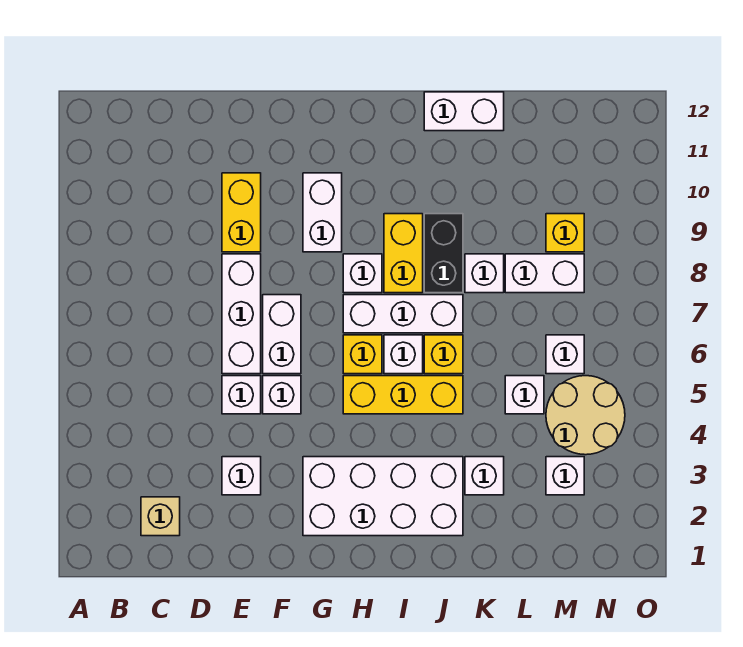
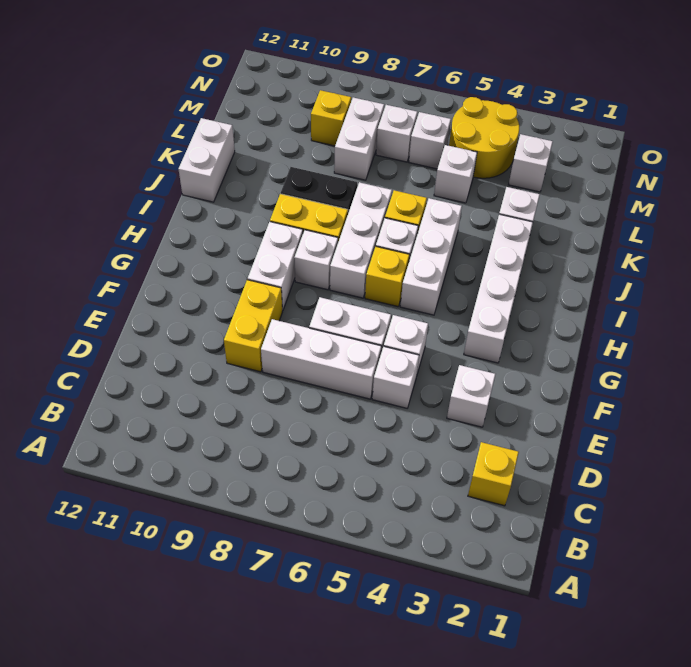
tan 1x1 brick [141,497,180,536] -> yellow 1x1 brick [468,442,519,506]
yellow 1x2 brick [222,173,261,252] -> yellow 1x2 brick turned to [224,280,282,372]
white 2x4 brick [303,457,463,536] -> white 1x4 brick [464,214,533,363]
white 1x2 brick [303,173,342,252] -> white 1x2 brick turned to [247,222,303,311]
yellow 1x3 brick [343,376,463,414] -> white 1x3 brick [400,198,462,315]
white 1x1 brick [465,254,504,293] -> white 1x1 brick moved to [376,105,417,162]
tan 2x2 round brick [546,376,625,455] -> yellow 2x2 round brick [449,97,519,178]

